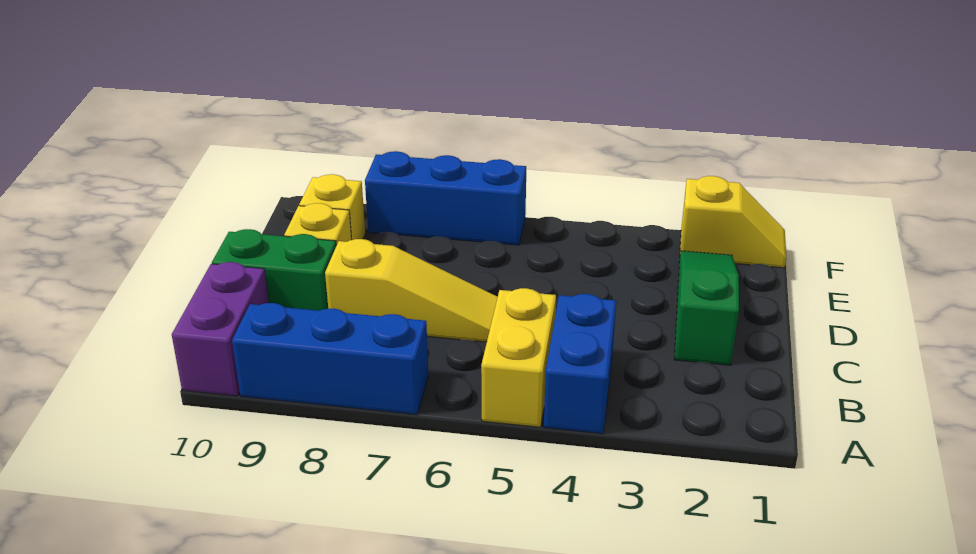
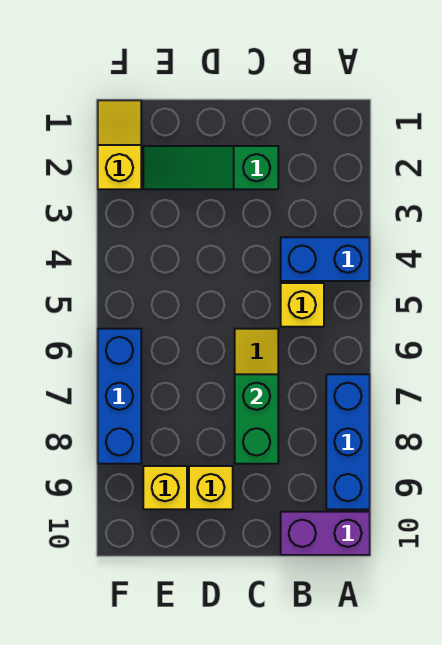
yellow 1x2 brick [481,288,556,427] -> yellow 1x1 brick [281,283,324,327]
green 1x2 brick [212,229,336,311] -> green 1x2 brick moved to [235,374,278,464]

